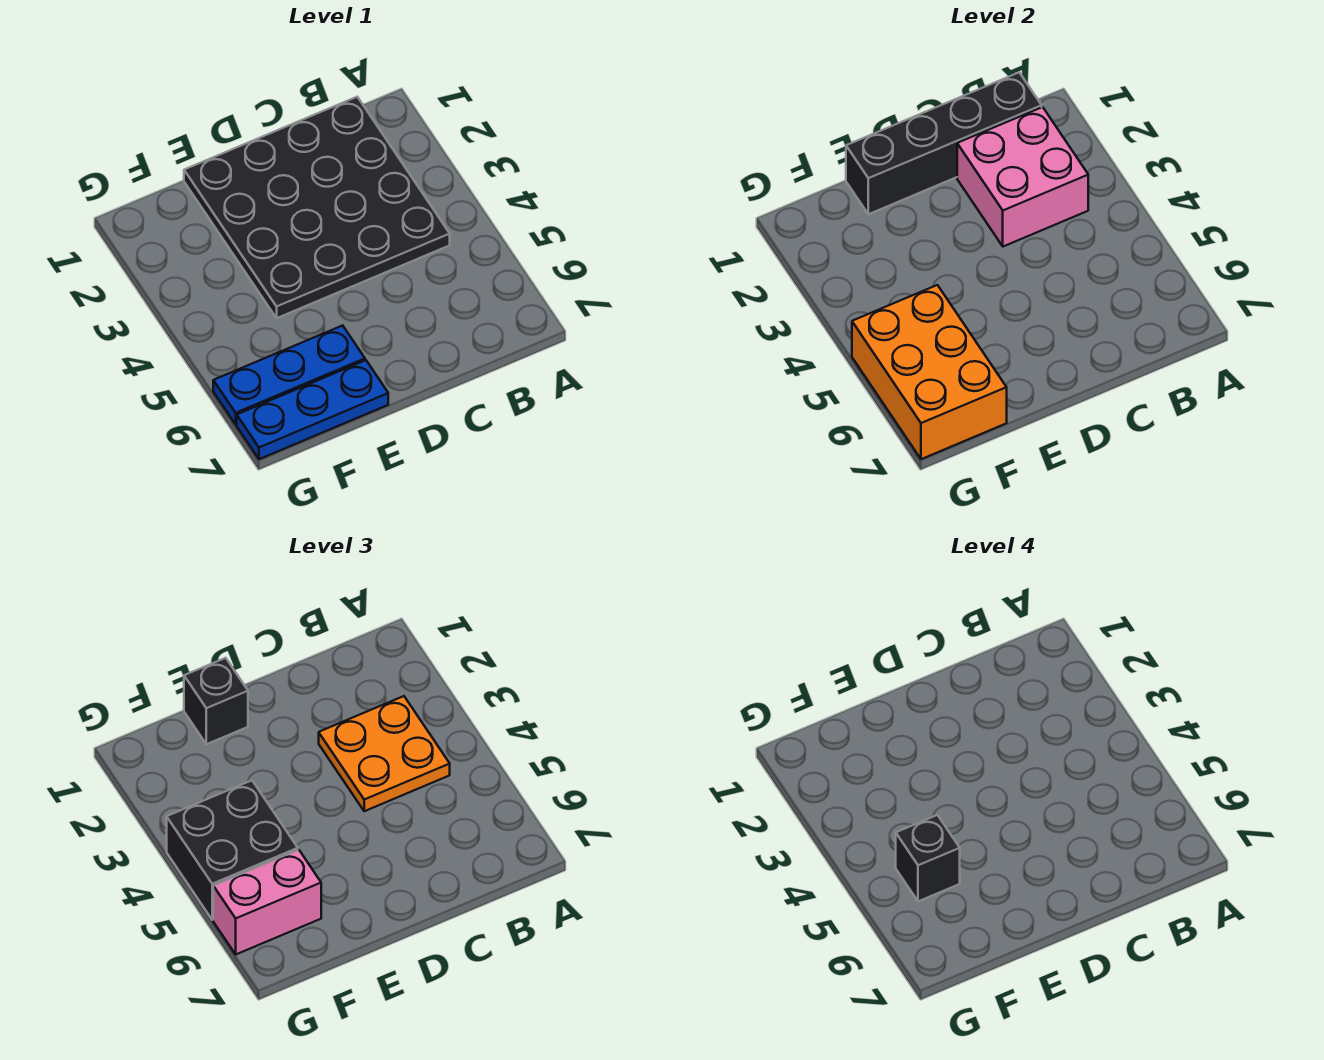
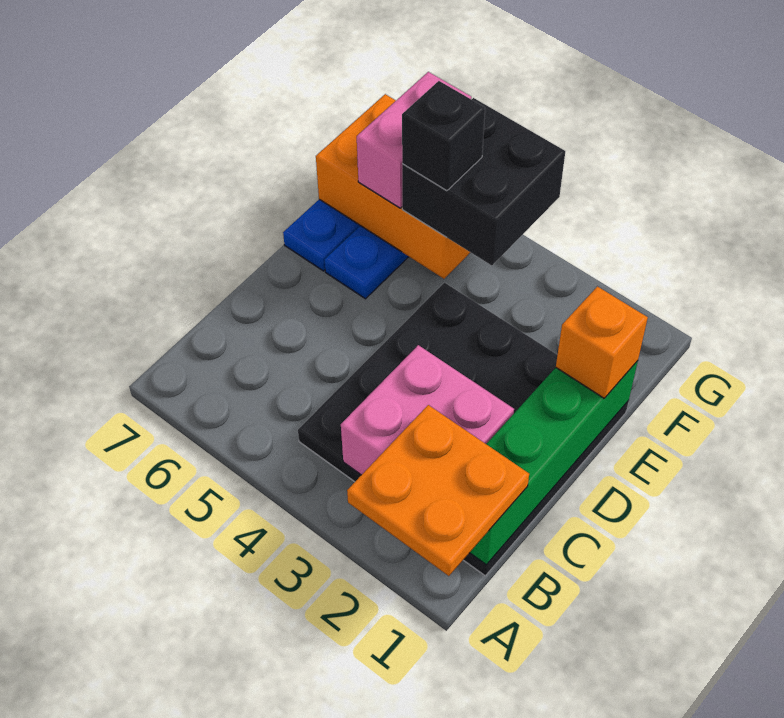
black 1x4 brick [846,73,1042,214] -> green 1x4 brick [470,361,638,565]
orange 2x2 plate [319,696,450,811] -> orange 2x2 plate moved to [347,405,529,576]
black 1x1 brick [184,658,248,744] -> orange 1x1 brick [556,287,648,398]

